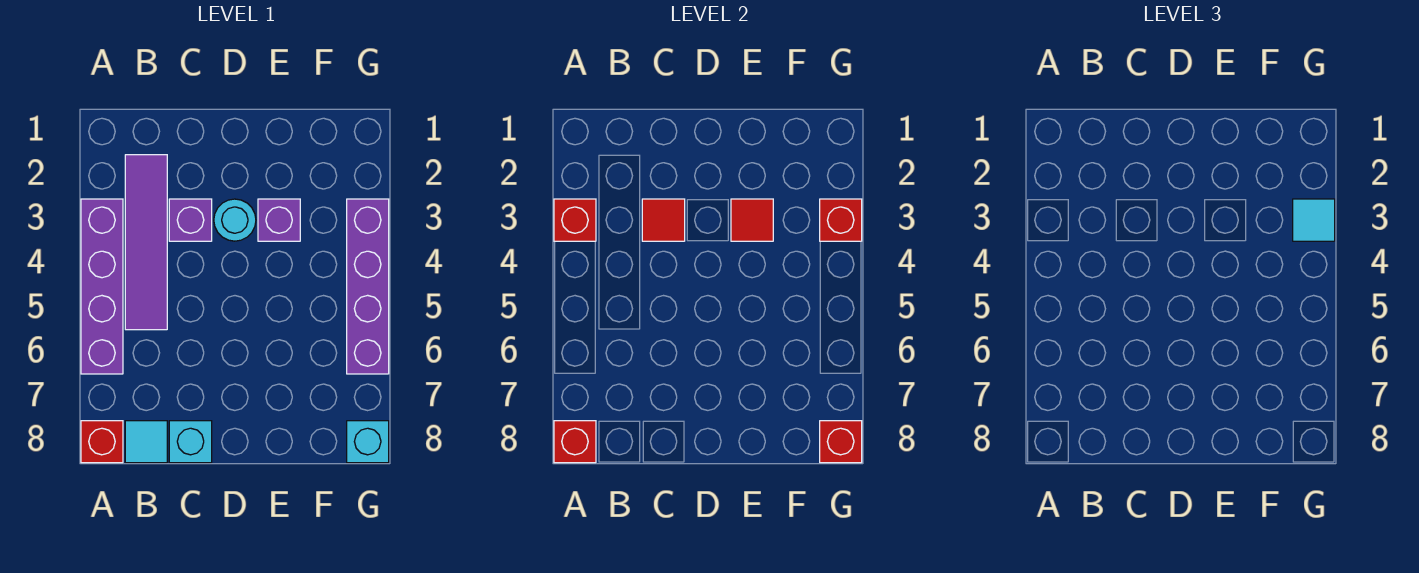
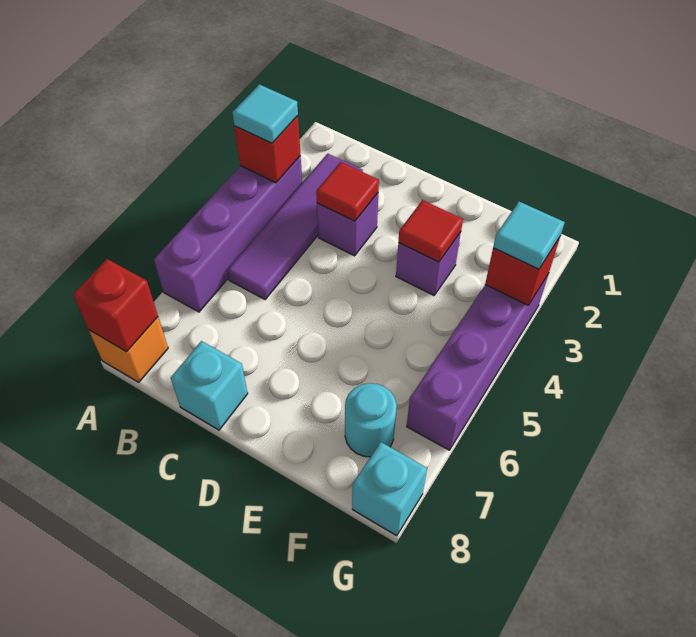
red 1x1 brick [81,421,123,463] -> orange 1x1 brick [89,317,168,382]
cyan 1x1 tile [125,421,167,463] -> cyan 1x1 tile moved to [232,84,298,143]
cyan 1x1 round brick [214,199,256,241] -> cyan 1x1 round brick moved to [345,383,397,457]
red 1x1 brick [820,421,862,463] -> none

